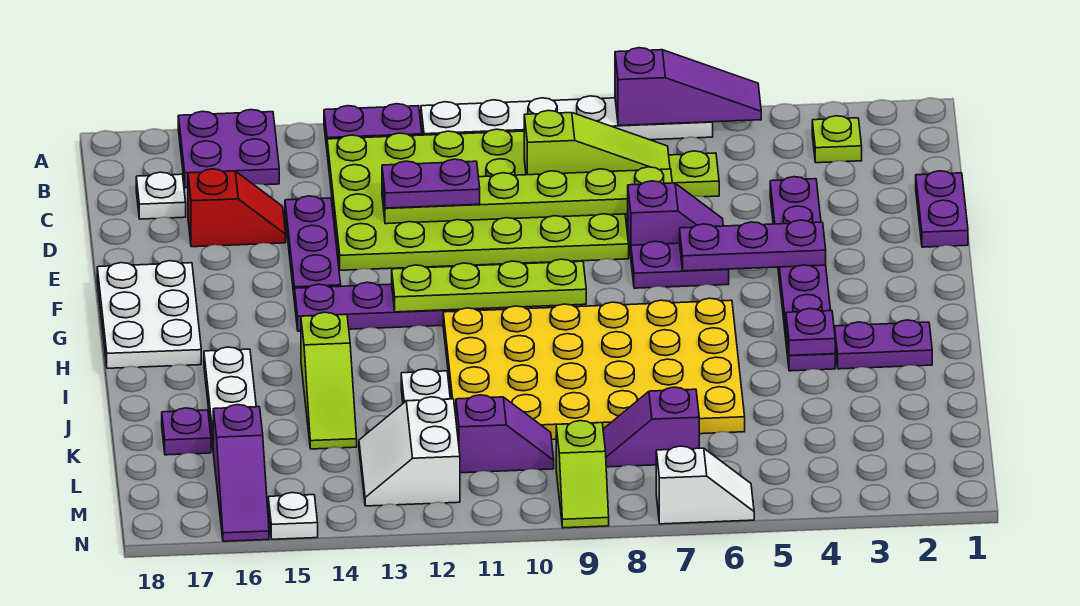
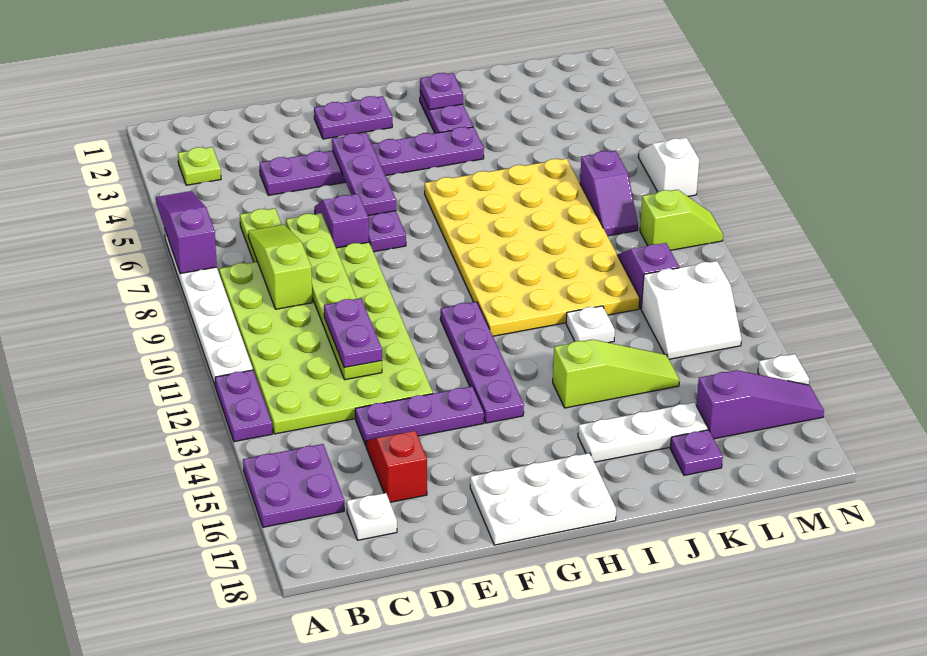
purple 1x2 plate [916,171,968,247] -> purple 1x2 plate moved to [314,96,392,139]
lime 1x4 plate [392,259,586,312] -> none
purple 1x1 plate [786,309,835,355] -> purple 1x1 plate moved to [420,73,463,110]

